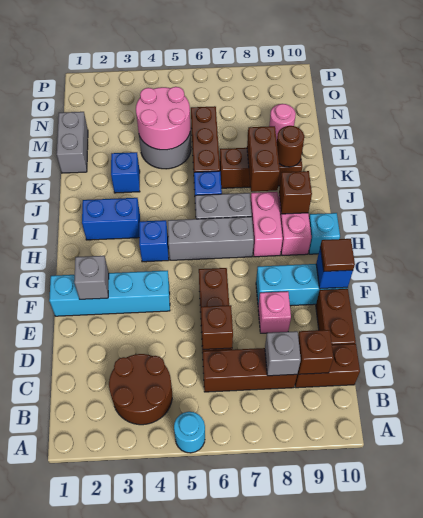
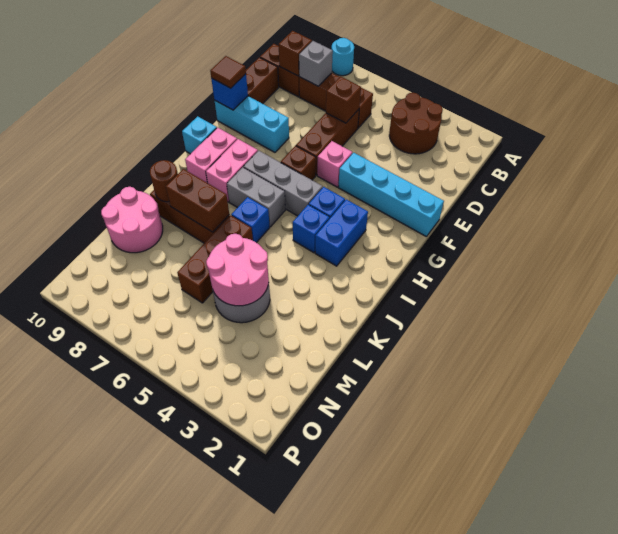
cyan 1x1 round brick [174,412,205,453] -> cyan 1x1 round brick moved to [331,38,354,76]
pink 1x1 brick [258,291,291,333] -> pink 1x1 brick moved to [317,141,352,187]
grey 1x1 brick [74,256,109,299] -> none
blue 1x2 brick [82,198,140,240] -> blue 1x2 brick turned to [315,199,368,266]
brown 1x1 brick [279,171,312,214] -> brown 1x1 brick moved to [281,146,316,180]
brown 1x2 brick [247,126,280,192] -> brown 1x2 brick turned to [166,169,229,232]
blue 1x1 brick [111,152,140,193] -> blue 1x1 brick moved to [293,205,330,253]
grey 1x2 brick [57,112,88,173] -> none
pink 1x1 round brick [269,104,296,140] -> pink 2x2 round brick [101,187,163,253]

